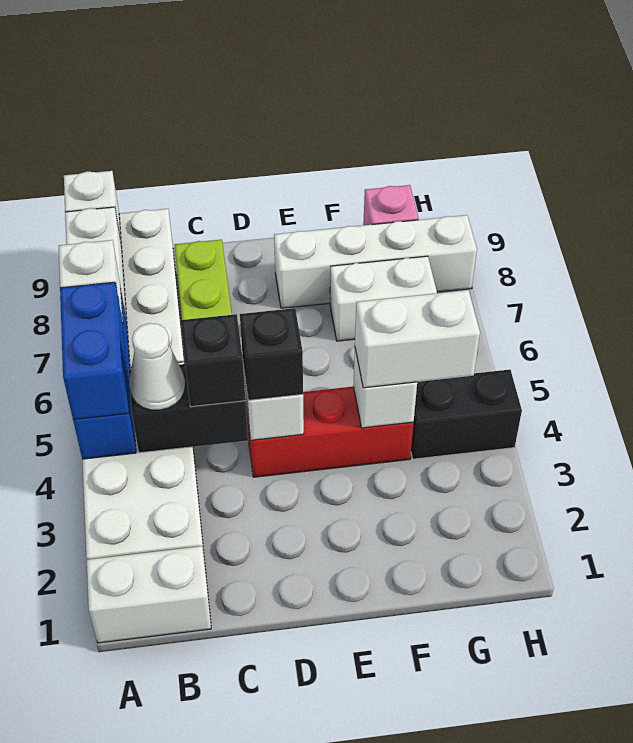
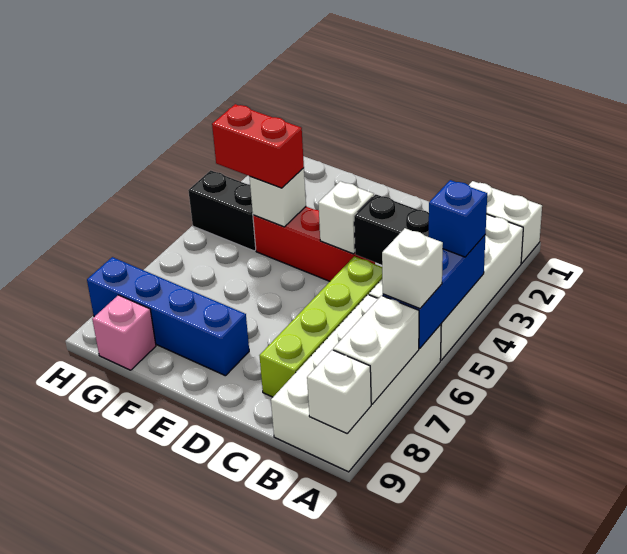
blue 1x2 brick [60,282,129,420] -> blue 1x1 brick [429,180,487,257]
white 1x1 cone [129,323,185,410] -> none
black 1x1 brick [181,314,246,407] -> none
black 1x1 brick [240,308,303,400] -> none
white 1x4 brick [274,215,477,308] -> blue 1x4 brick [87,257,249,376]
white 1x2 brick [355,290,480,388] -> red 1x2 brick [212,104,304,188]
white 1x2 brick [330,256,437,341] -> none

